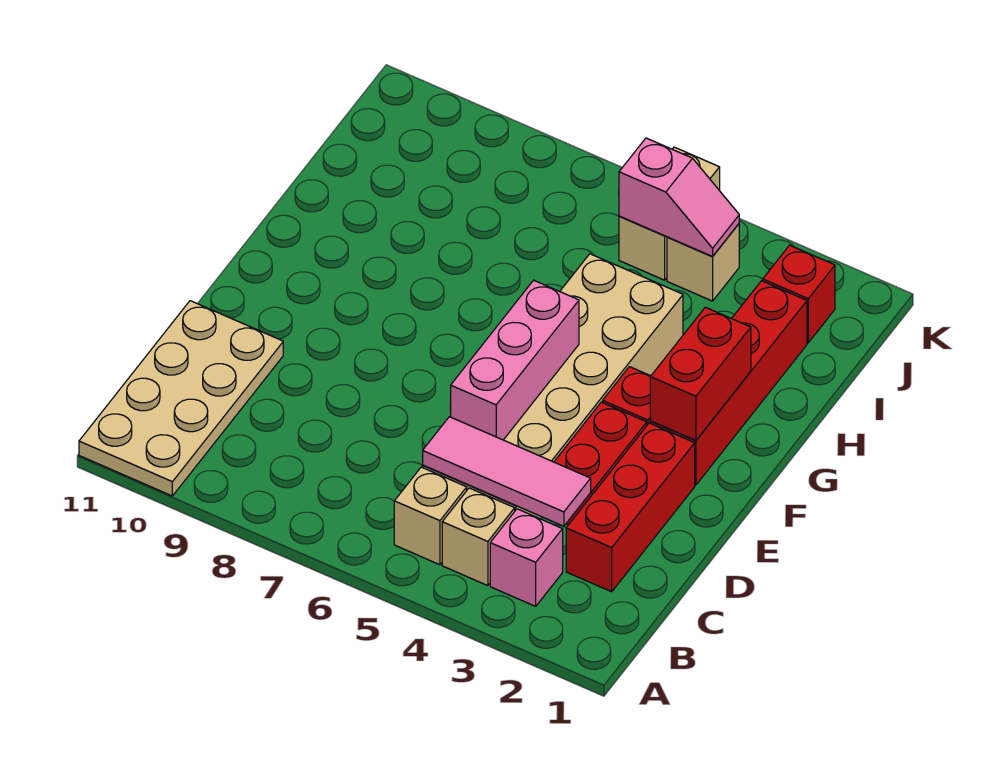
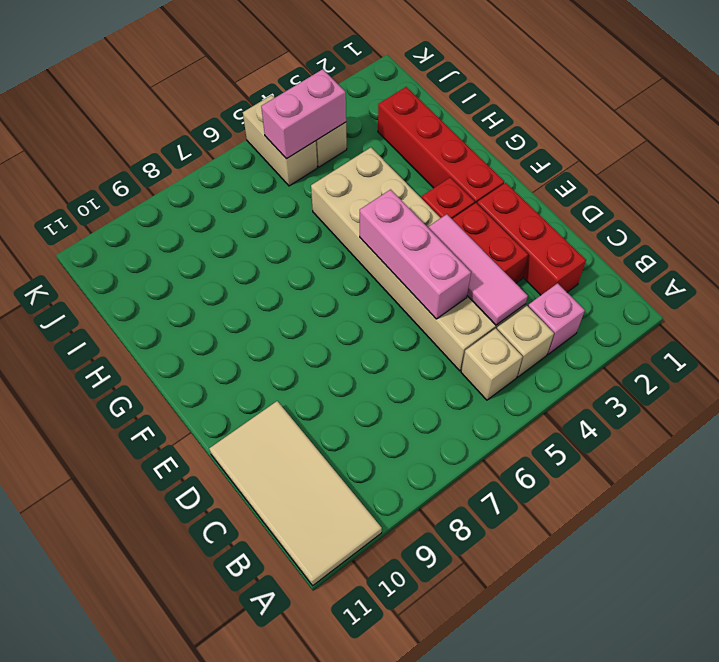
tan 2x4 plate [79,301,283,496] -> tan 2x4 tile [209,401,382,586]
pink 1x3 tile [423,417,591,526] -> pink 1x3 tile turned to [428,214,528,325]
red 1x2 brick [650,307,751,441] -> none
red 1x1 brick [763,245,835,343] -> none
pink 1x2 slope [619,138,739,256] -> pink 1x2 brick [261,69,346,159]

